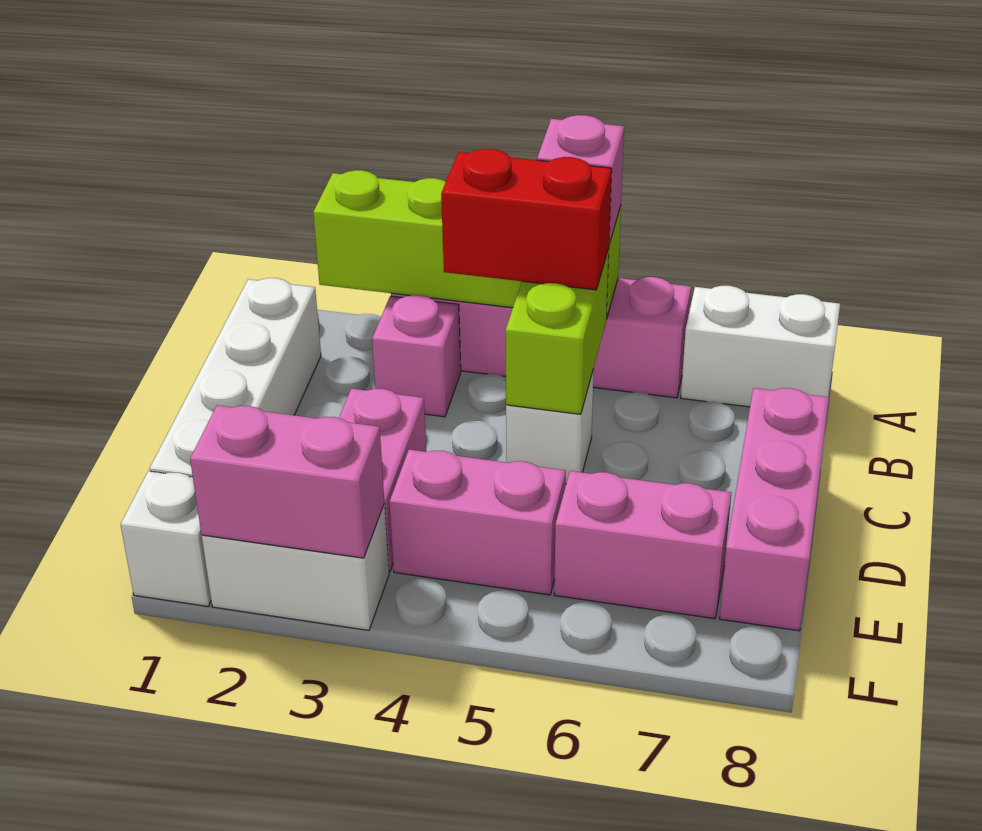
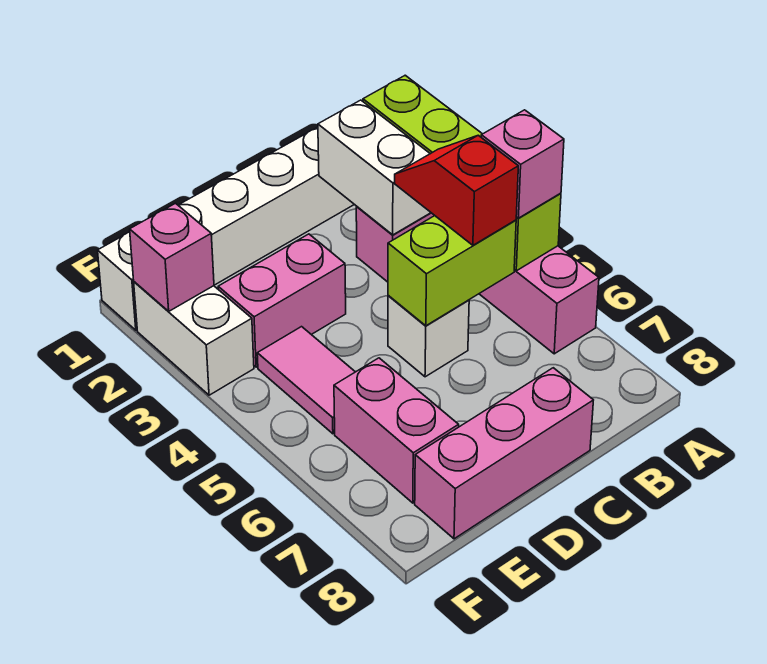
white 1x2 brick [681,286,840,407] -> white 1x2 brick moved to [318,100,431,235]
red 1x2 brick [441,149,612,290] -> red 1x2 slope [395,135,518,245]
pink 1x2 brick [389,450,566,595] -> pink 1x2 tile [257,327,355,434]
pink 1x2 brick [190,405,384,558] -> pink 1x1 brick [130,203,214,311]

